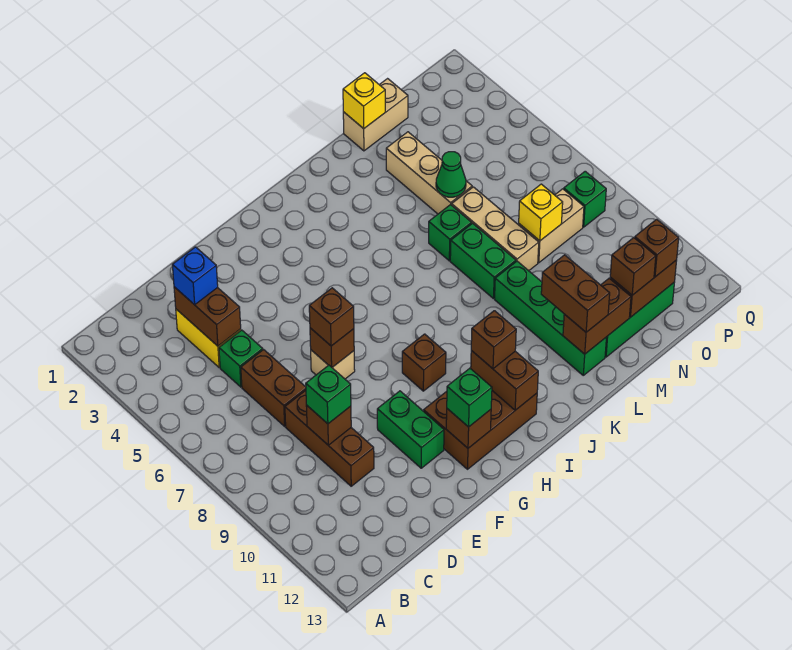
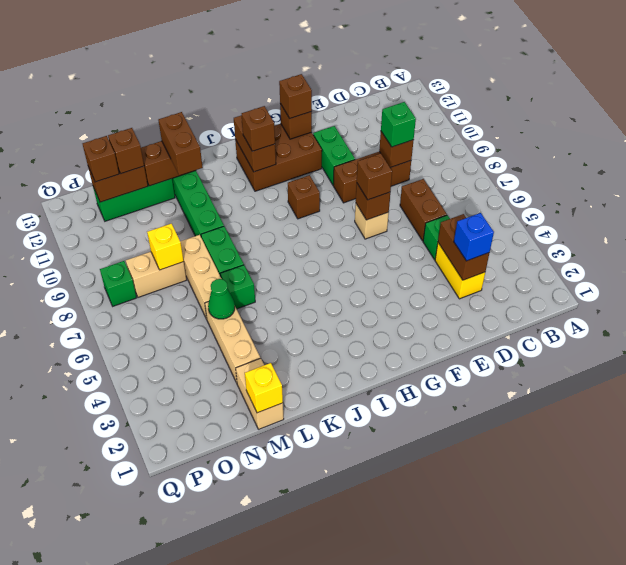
brown 1x3 brick [285,390,374,486] -> brown 1x3 brick turned to [333,152,411,203]
green 1x1 brick [447,368,492,427] -> brown 1x1 brick [279,74,312,118]
tan 1x2 brick [343,79,408,151] -> tan 1x2 brick turned to [236,358,284,429]

